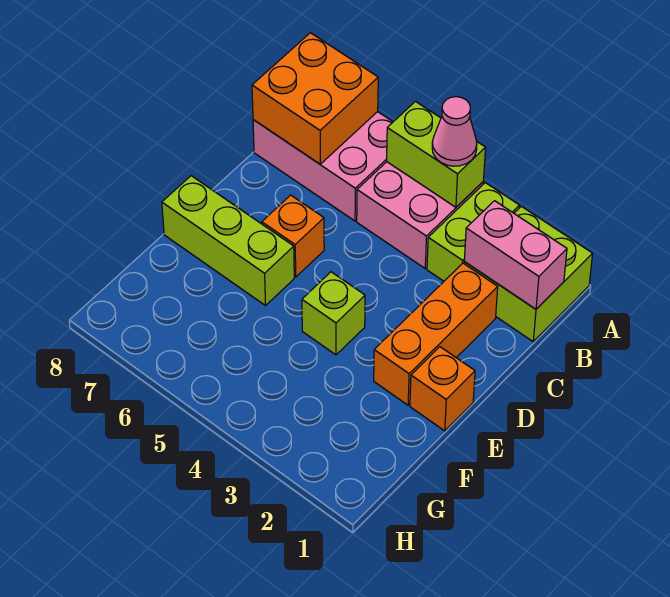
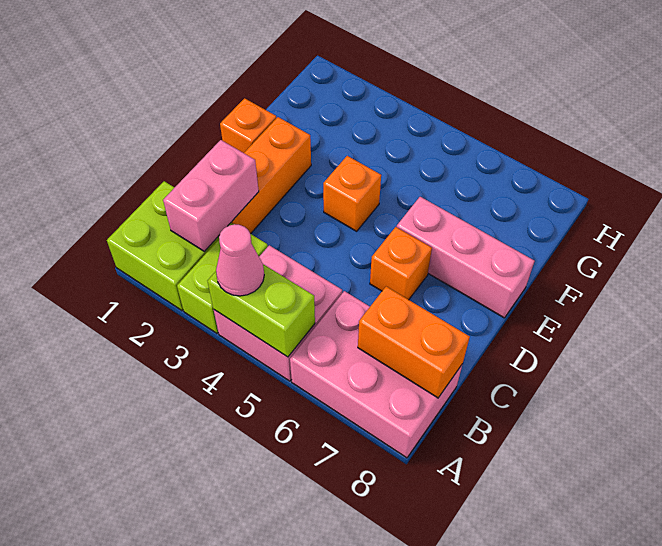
orange 2x2 brick [252,33,378,164] -> orange 1x2 brick [358,287,470,398]
pink 1x2 brick [464,201,567,309] -> pink 1x2 brick turned to [163,140,259,252]
lime 1x1 brick [302,272,365,355] -> orange 1x1 brick [323,156,381,231]
lime 1x3 brick [162,176,294,306] -> pink 1x3 brick [397,197,534,318]

